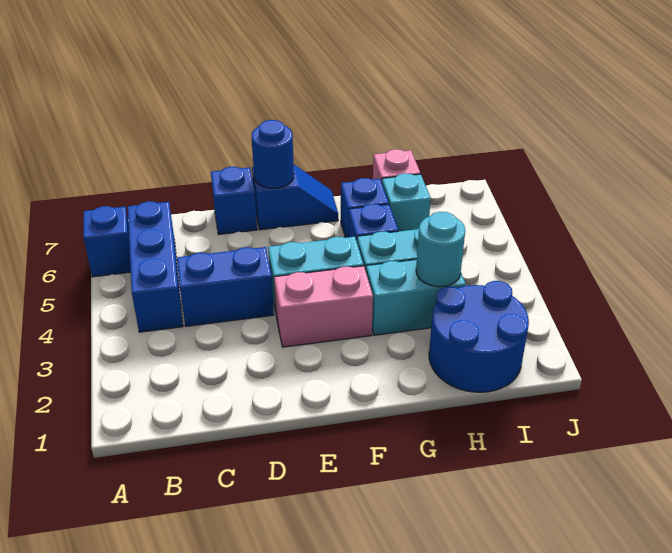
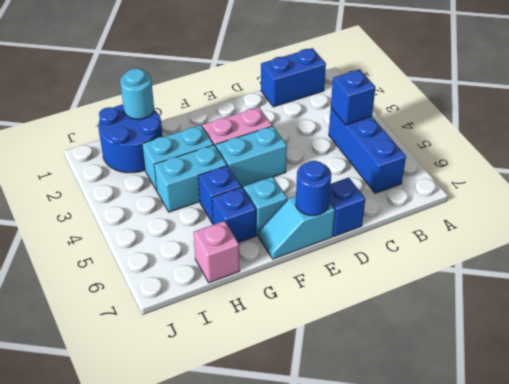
blue 1x1 brick [83,206,131,277] -> blue 1x1 brick moved to [331,69,375,125]
blue 1x2 brick [177,247,274,326] -> blue 1x2 brick moved to [261,48,326,107]
blue 1x2 slope [252,165,338,230] -> cyan 1x2 slope [258,196,335,259]
cyan 1x1 round brick [416,212,465,287] -> cyan 1x1 round brick moved to [120,68,154,119]
cyan 1x1 brick [382,173,431,231] -> cyan 1x1 brick moved to [243,177,287,235]

